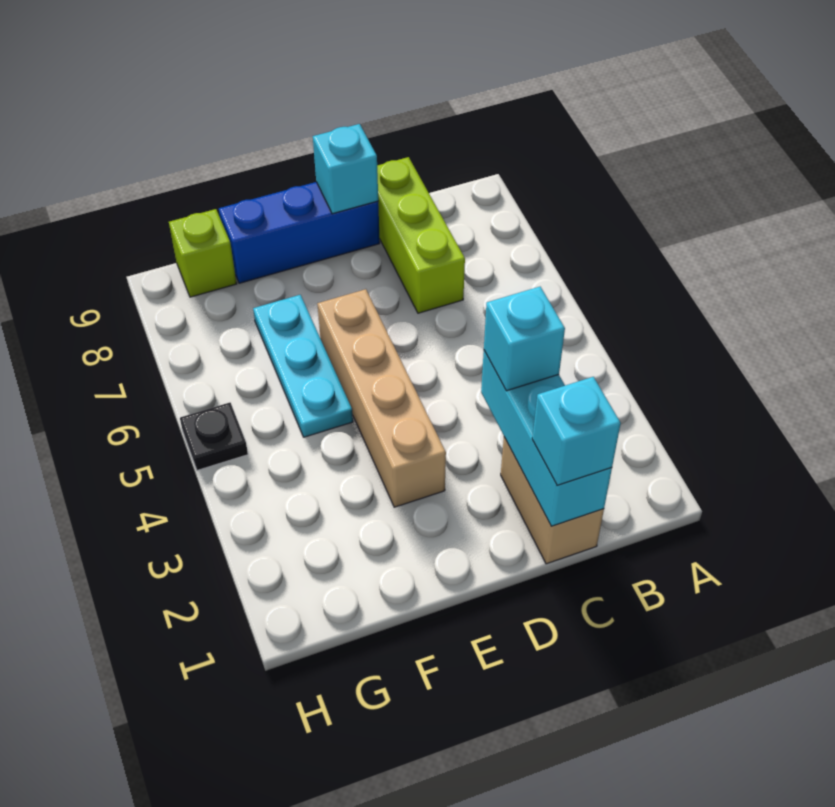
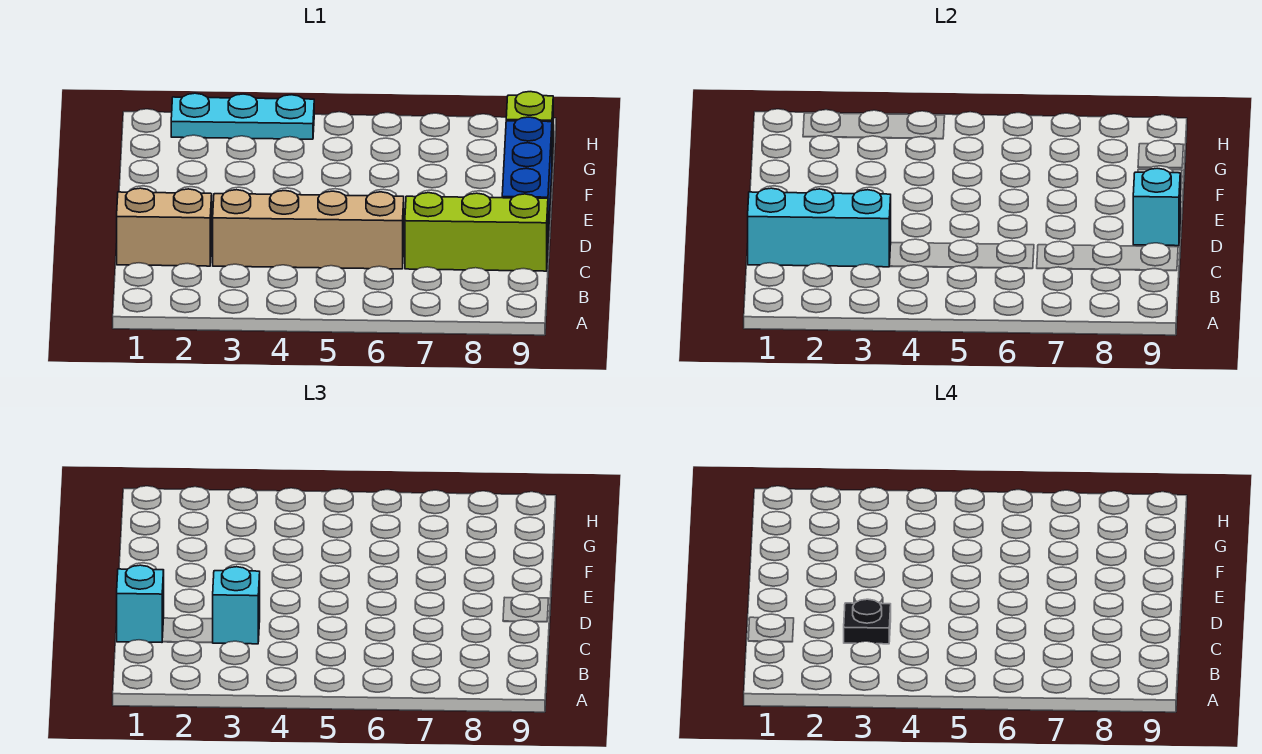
tan 1x4 brick [317,289,446,507] -> tan 1x4 brick moved to [213,190,404,269]
cyan 1x3 plate [253,295,353,437] -> cyan 1x3 plate moved to [171,93,314,139]
black 1x1 plate [180,403,248,470] -> black 1x1 plate moved to [844,599,891,644]

